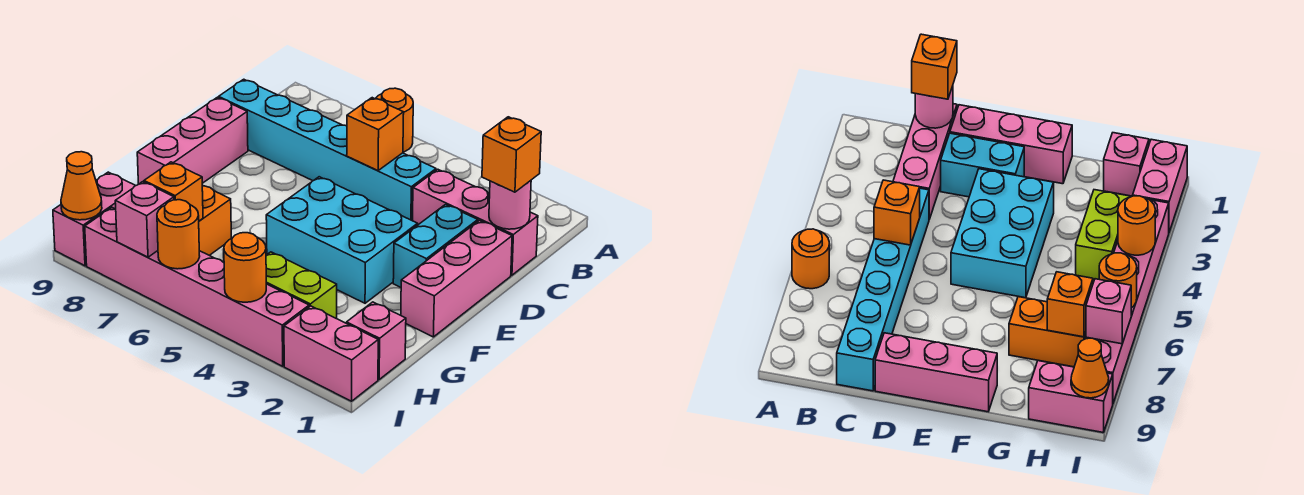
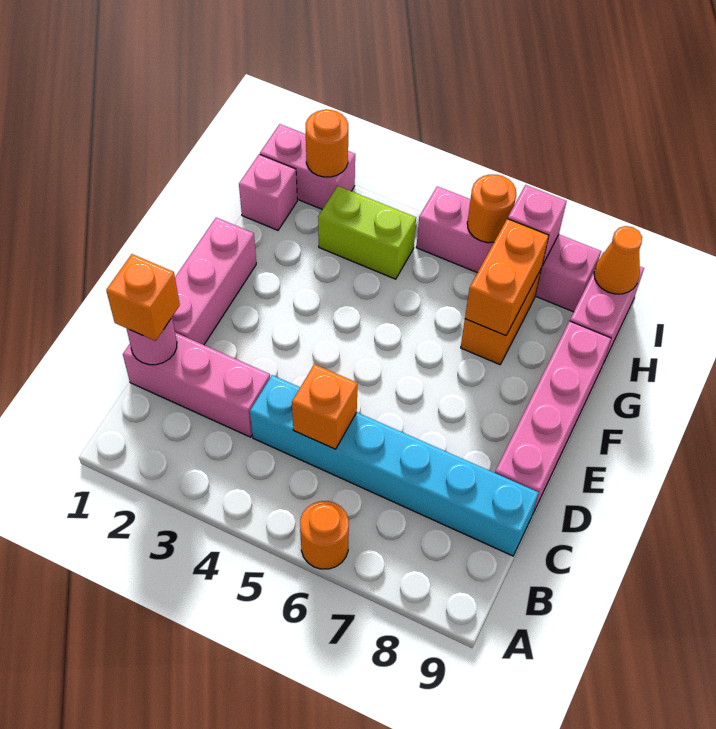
cyan 1x2 brick [393,204,478,287] -> none
pink 1x3 brick [137,97,248,184] -> pink 1x4 brick [495,321,611,515]
cyan 2x3 brick [266,177,418,303] -> none
orange 1x1 brick [144,162,203,221] -> orange 1x2 brick [465,219,549,336]
pink 1x6 brick [85,207,309,366] -> pink 1x4 brick [416,186,601,312]
orange 1x1 round brick [224,233,266,302] -> orange 1x1 round brick moved to [306,109,348,177]

